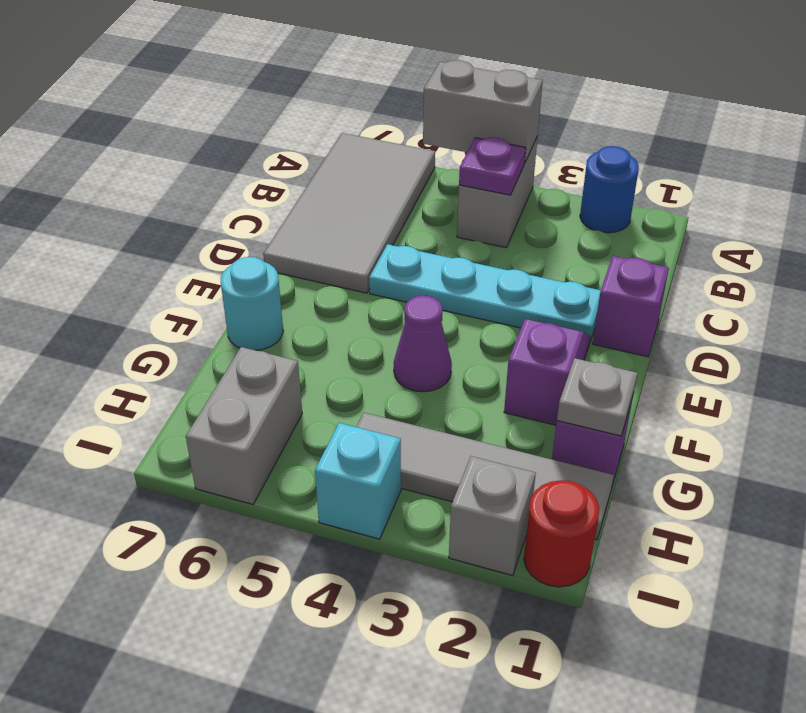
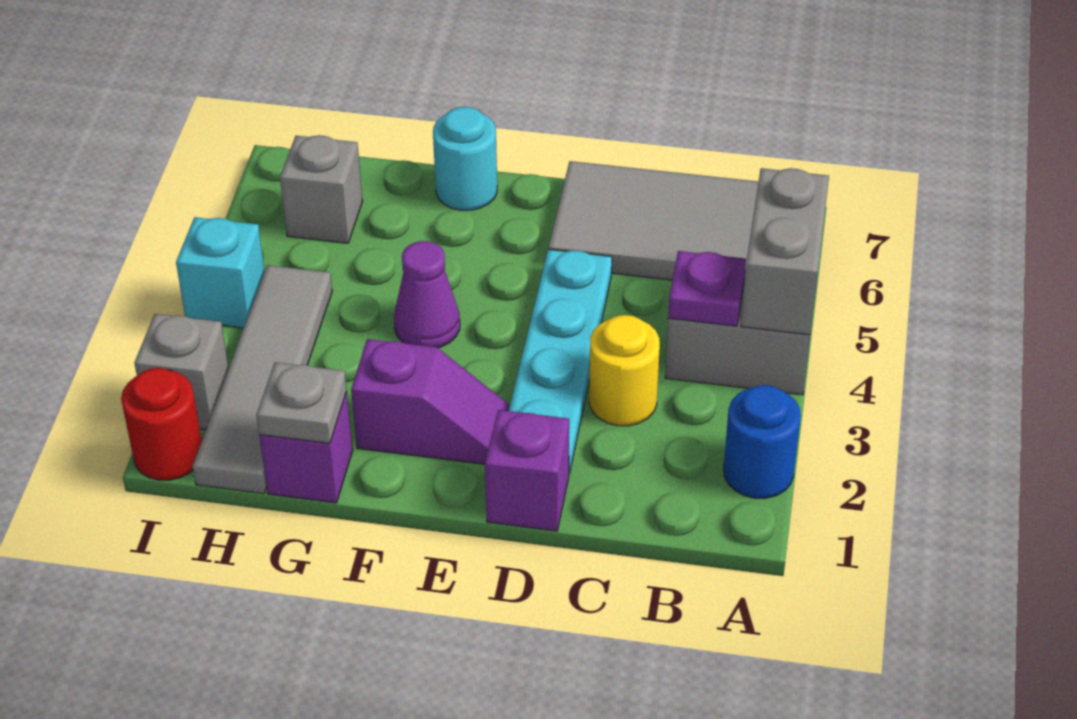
none -> yellow 1x1 round brick [589,315,660,426]
grey 1x2 brick [186,347,302,504] -> grey 1x1 brick [280,135,363,243]

